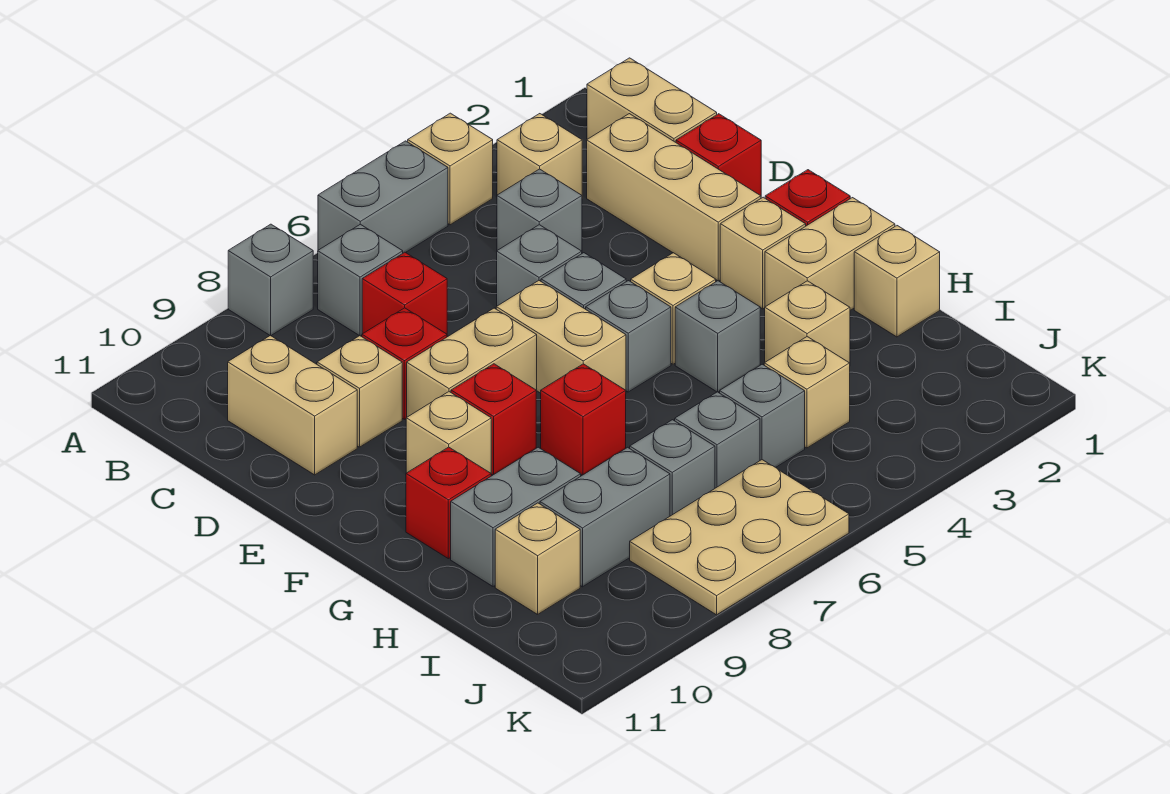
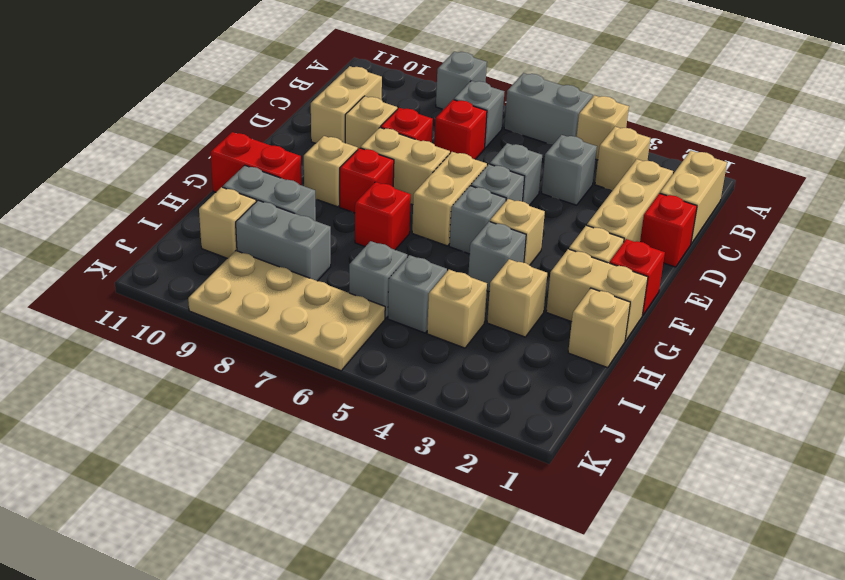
red 1x1 brick [406,447,491,559] -> red 1x2 brick [211,132,301,192]
grey 1x1 brick [630,420,715,516] -> none
tan 2x3 plate [630,460,849,615] -> tan 2x4 plate [188,251,385,371]

